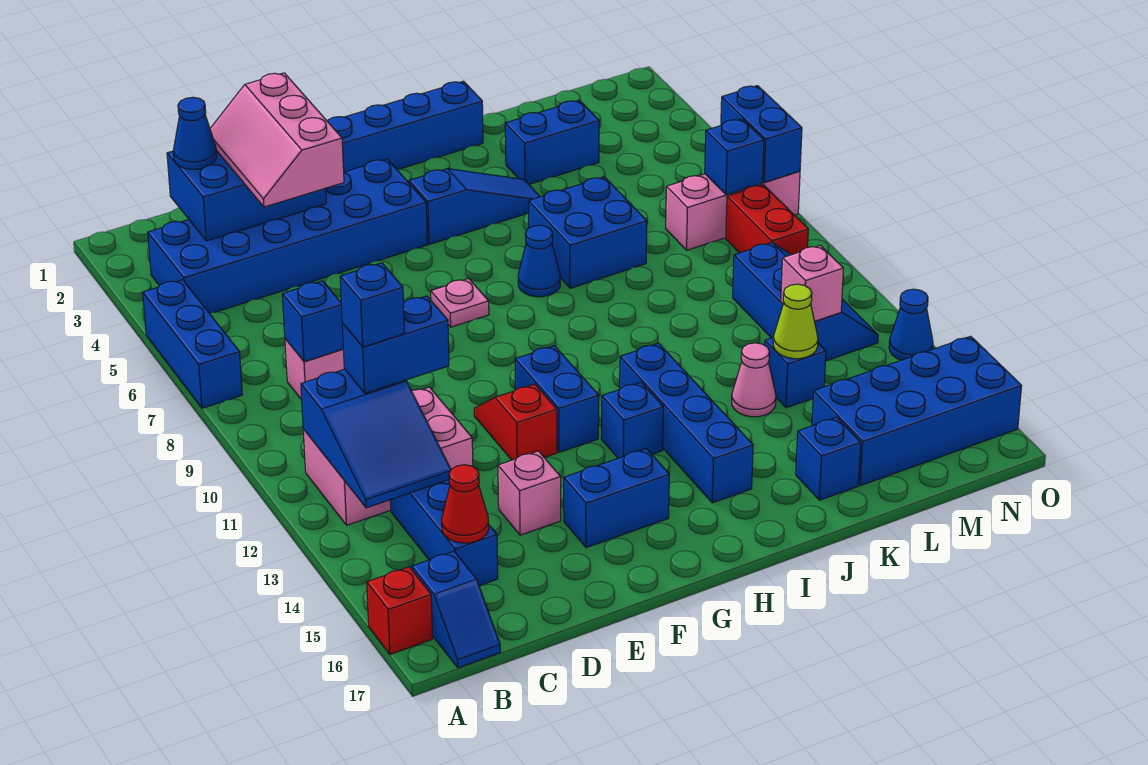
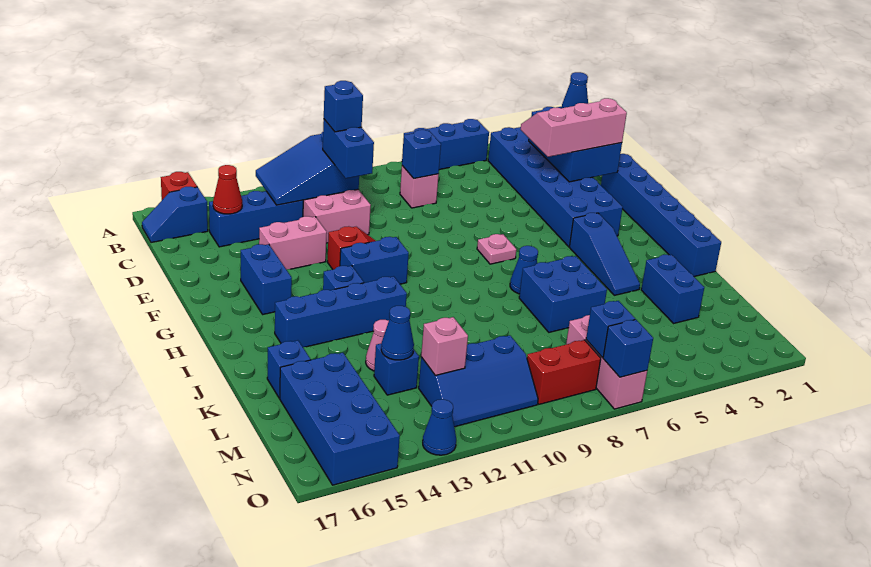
pink 1x1 brick [498,451,561,535] -> pink 1x2 brick [259,216,327,269]
lime 1x1 cone [773,284,818,359] -> blue 1x1 cone [381,306,414,360]
blue 1x2 brick [721,86,802,182] -> blue 1x1 brick [603,320,653,377]

